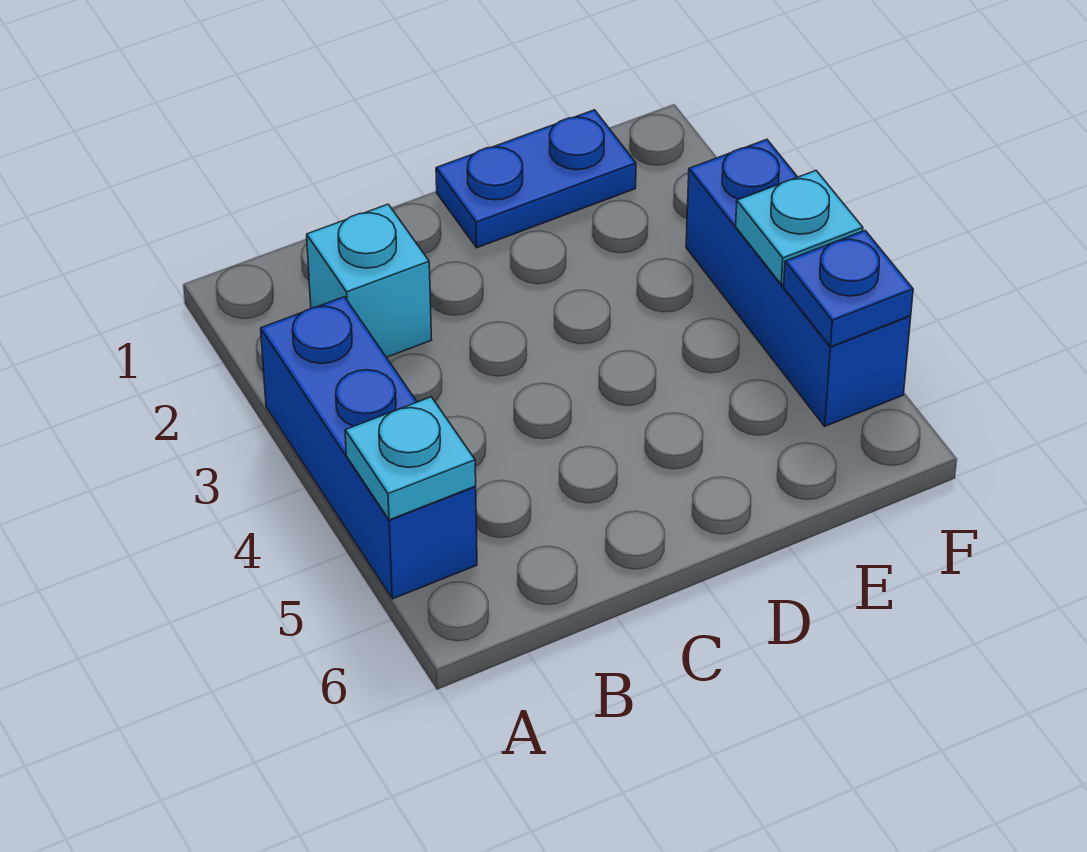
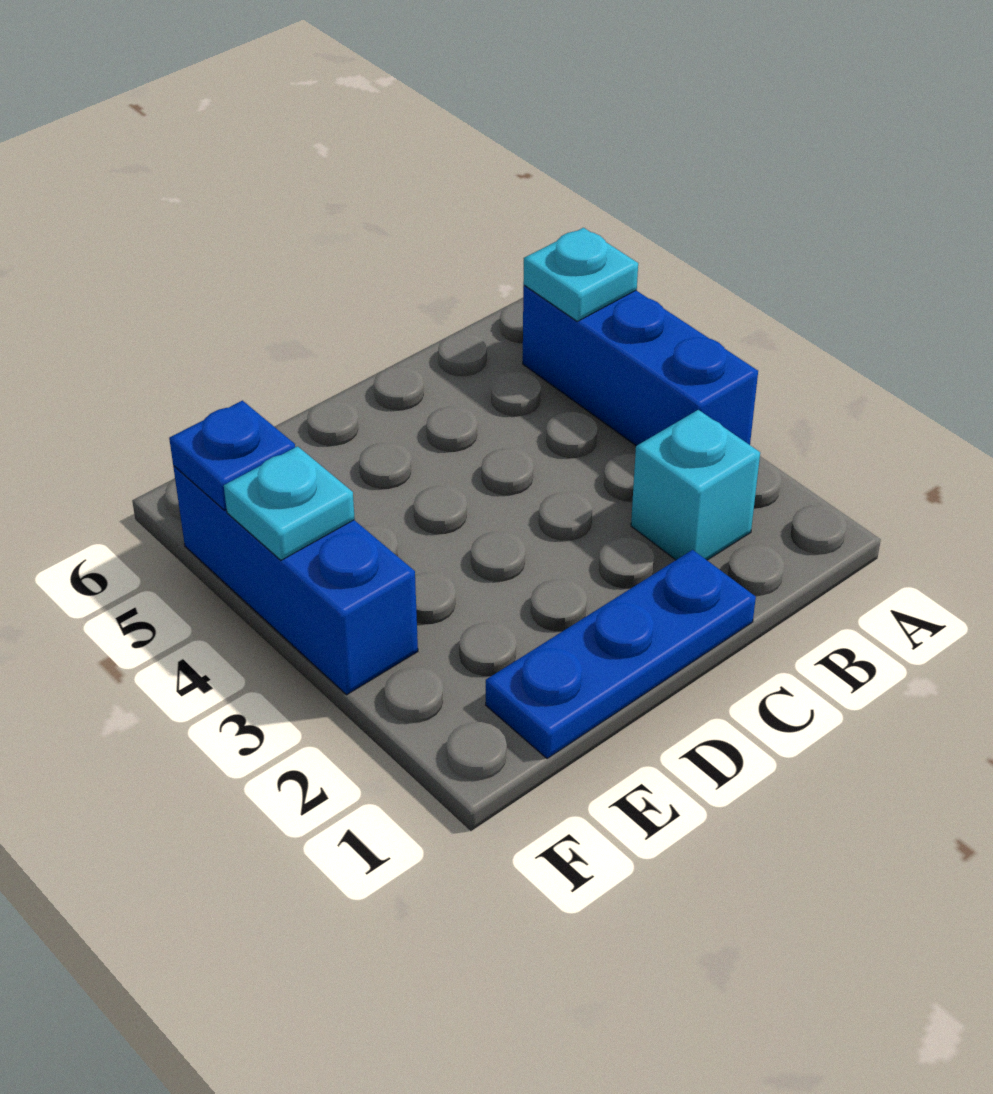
blue 1x2 plate [436,110,636,248] -> blue 1x3 plate [486,550,756,759]

